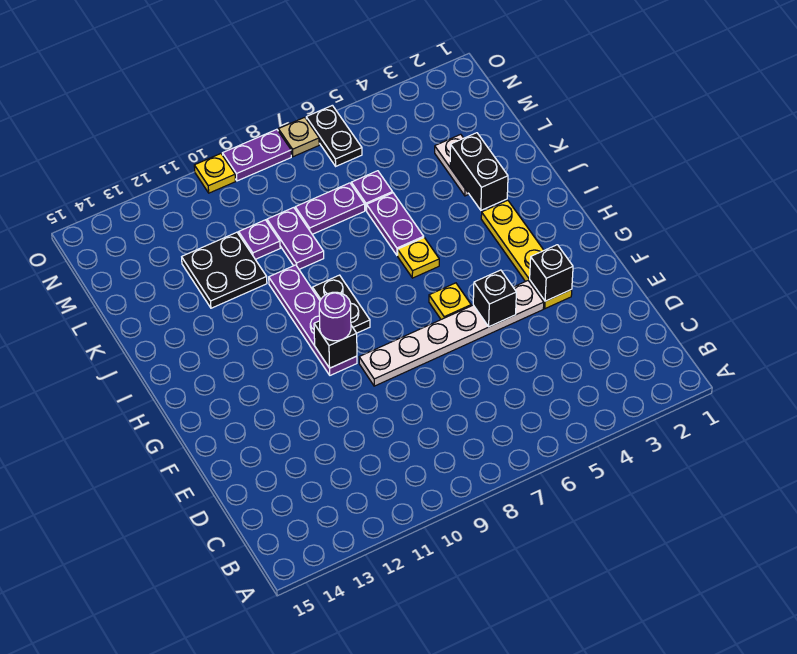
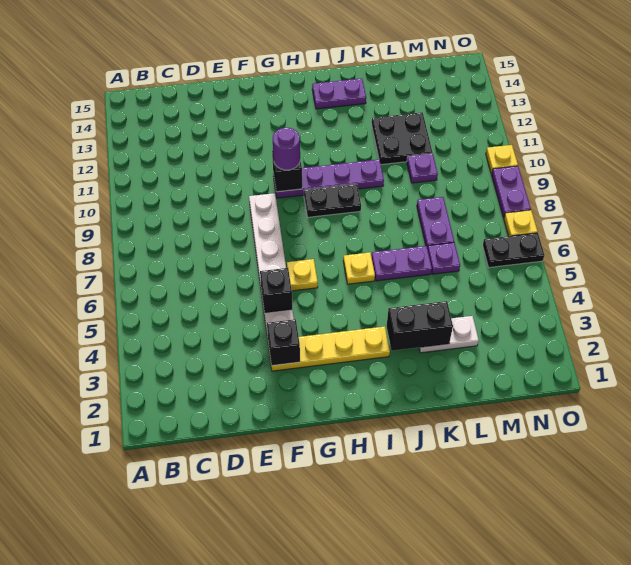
purple 1x2 plate [267,208,324,269] -> purple 1x2 plate moved to [312,78,366,109]
tan 1x1 plate [278,117,319,157] -> yellow 1x1 plate [504,210,538,236]

